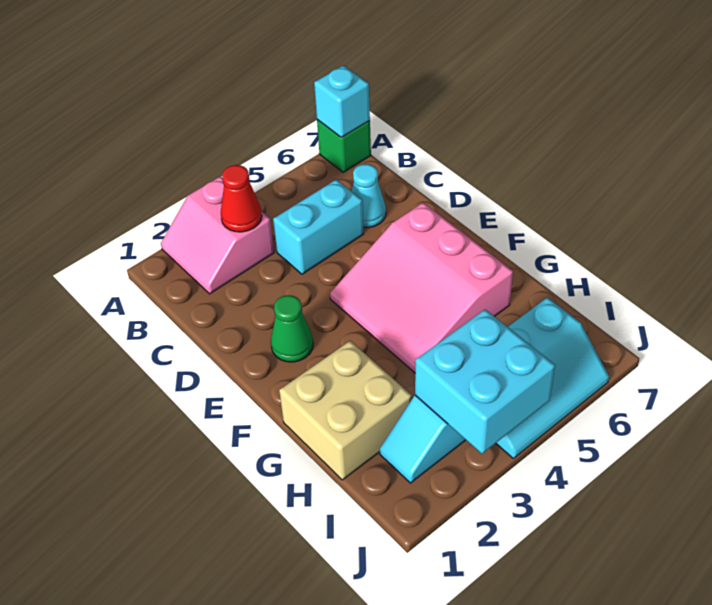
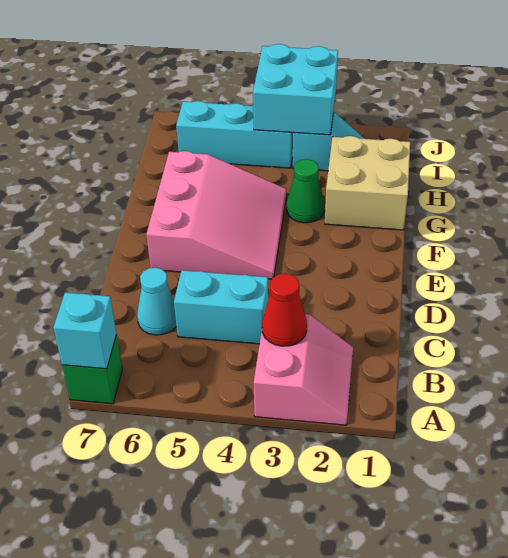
green 1x1 cone [271,295,313,362] -> green 1x1 cone moved to [287,159,325,223]

